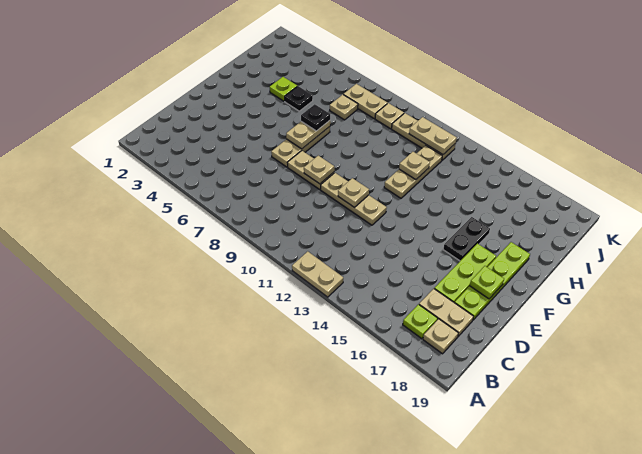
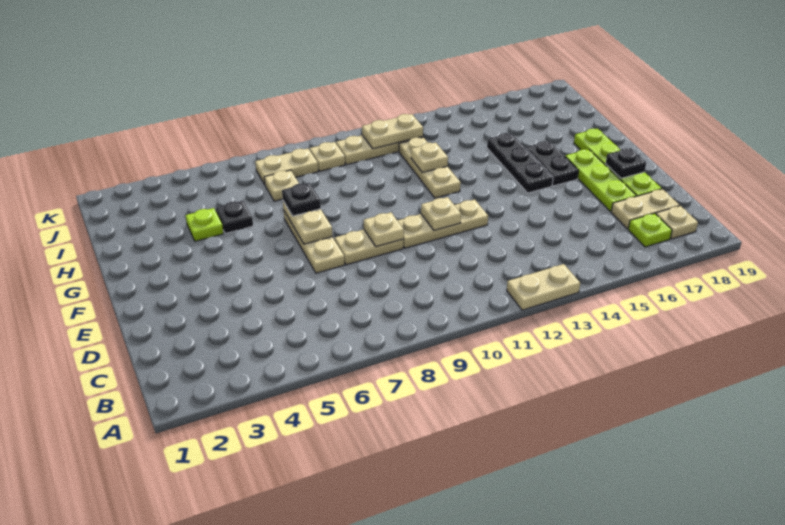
lime 1x1 plate [470,266,504,299] -> black 1x1 plate [606,148,646,178]
none -> black 1x3 plate [487,133,553,193]

